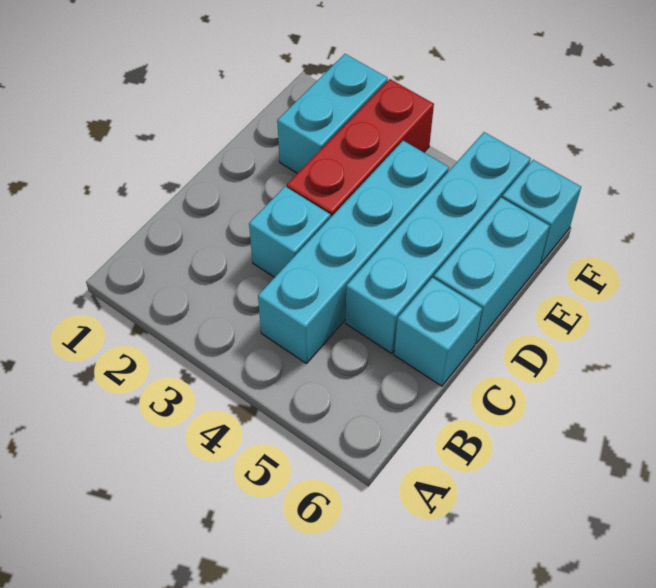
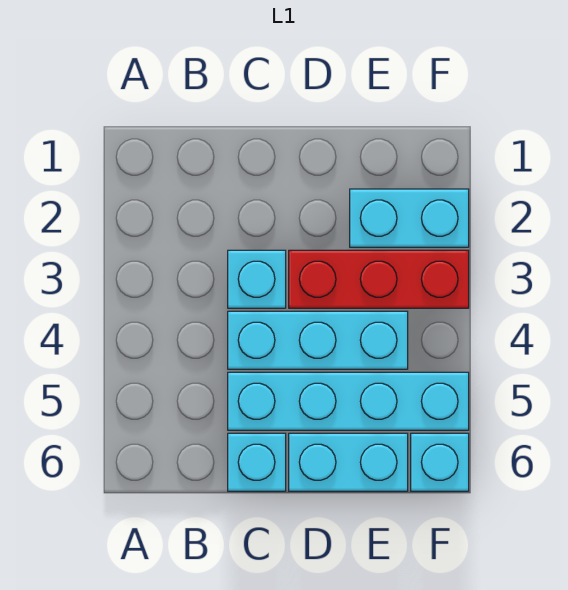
cyan 1x4 brick [258,141,449,363] -> cyan 1x3 brick [228,311,408,369]

